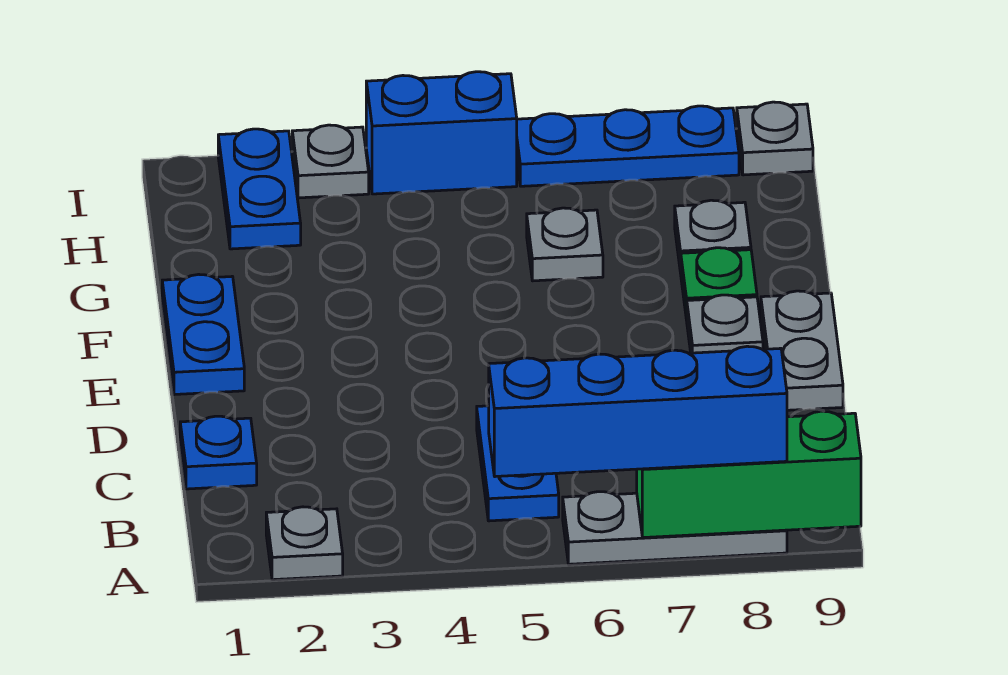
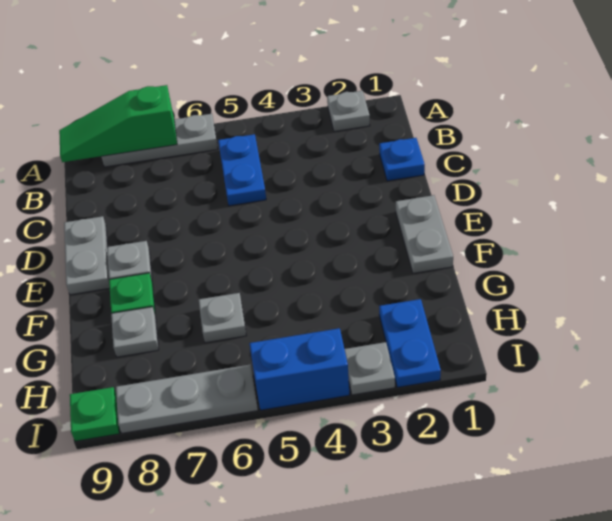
blue 1x4 brick [489,346,787,477] -> none
green 1x3 brick [637,411,861,538] -> green 1x3 slope [59,85,177,162]
blue 1x2 plate [162,274,244,395] -> grey 1x2 plate [396,195,453,273]
blue 1x3 plate [517,106,739,186] -> grey 1x3 plate [116,365,258,433]
grey 1x1 plate [737,102,813,175] -> green 1x1 plate [70,387,119,441]

